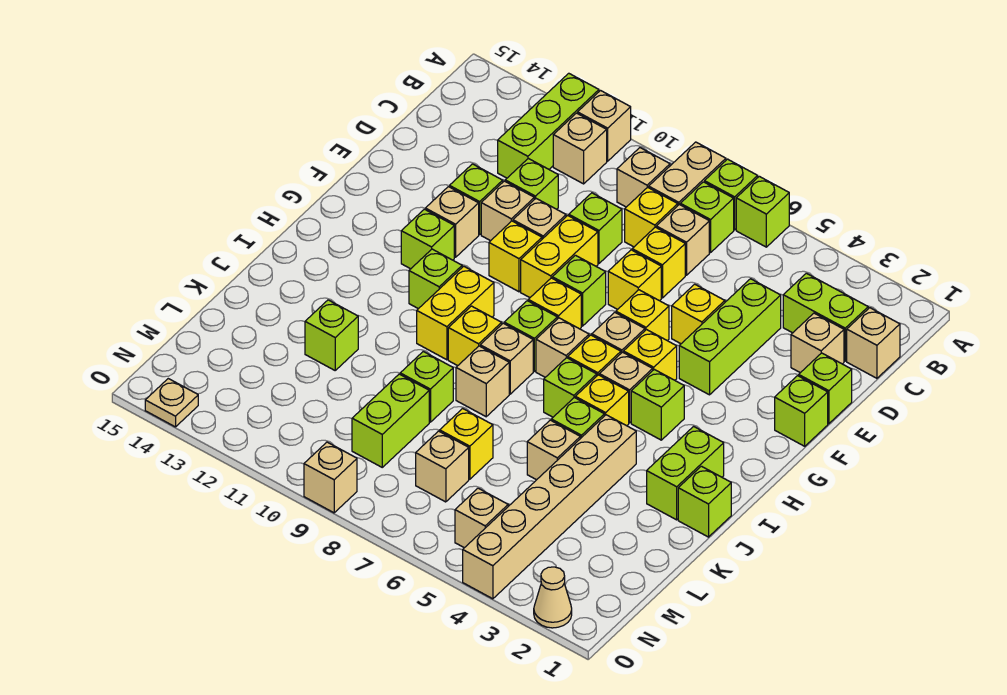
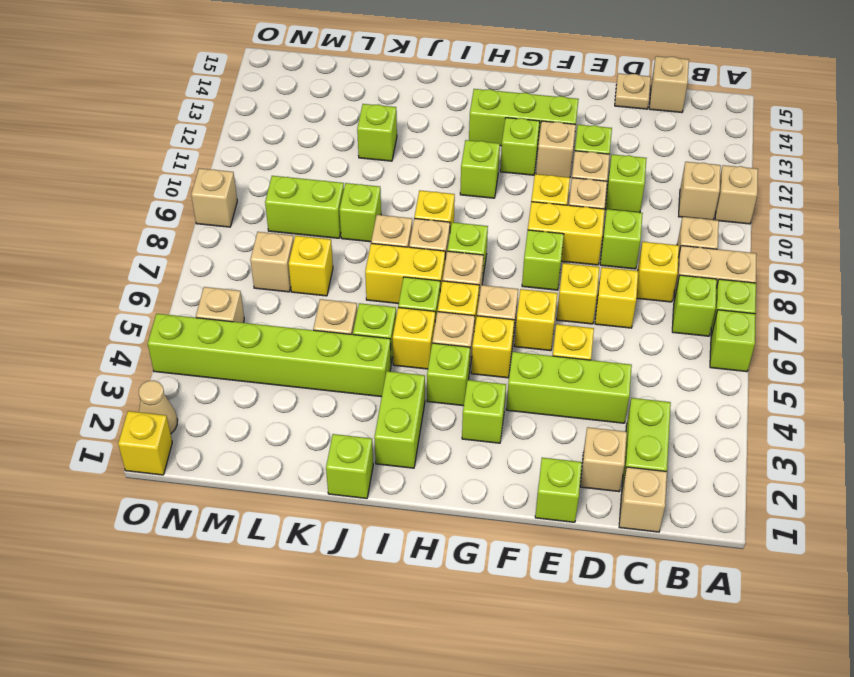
lime 1x3 brick [498,73,599,178] -> lime 1x3 brick moved to [469,89,579,146]
tan 1x1 brick [656,205,709,275] -> tan 1x1 brick moved to [649,56,689,113]
lime 1x1 brick [775,376,828,446] -> lime 1x1 brick moved to [462,380,506,443]
yellow 1x1 brick [528,278,581,329] -> yellow 1x1 brick moved to [118,411,172,475]
yellow 1x2 brick [417,266,494,360] -> yellow 1x2 brick moved to [365,243,445,304]
lime 1x2 brick [647,426,724,520] -> lime 1x2 brick turned to [374,371,425,468]
tan 1x6 brick [463,415,636,599] -> lime 1x6 brick [148,314,391,397]
tan 1x1 plate [145,379,198,427] -> tan 1x1 plate moved to [615,73,651,109]

